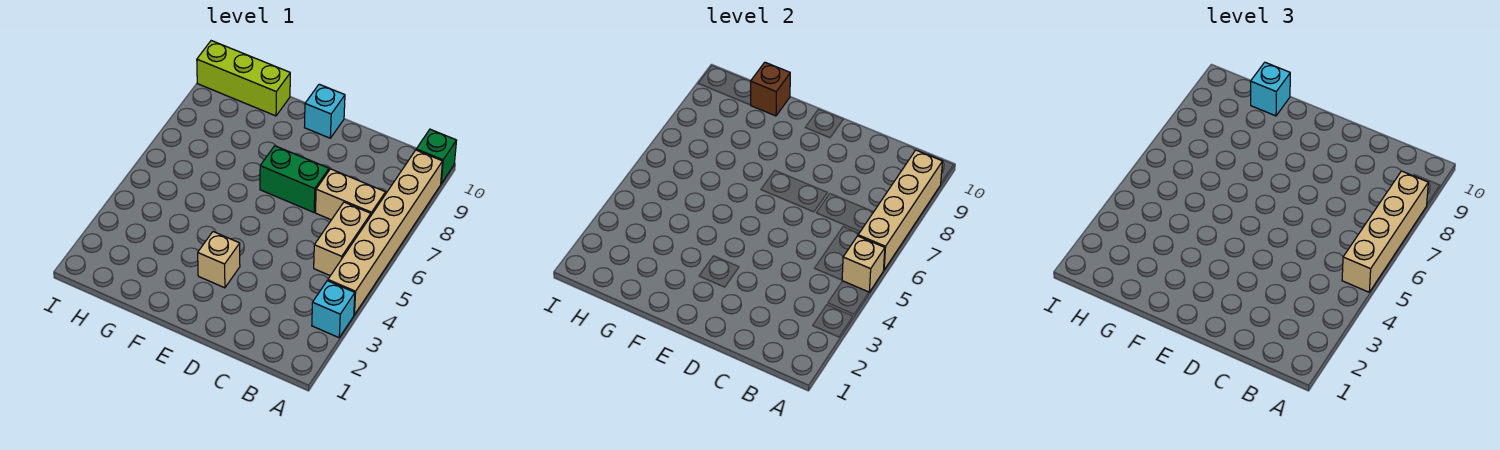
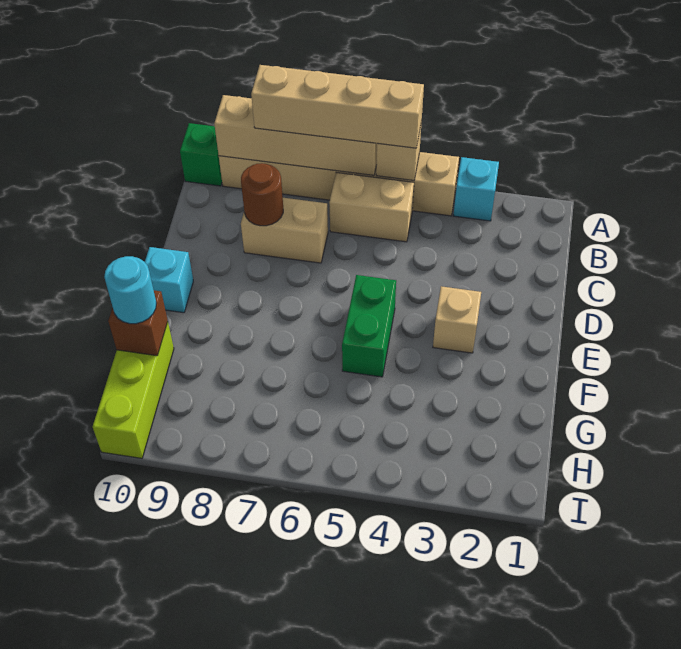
tan 1x2 brick [315,169,386,220] -> tan 1x2 brick turned to [241,198,328,263]
none -> brown 1x1 round brick [241,163,283,226]
green 1x2 brick [260,146,329,212] -> green 1x2 brick moved to [342,275,396,377]
cyan 1x1 brick [1251,62,1290,116] -> cyan 1x1 round brick [104,256,156,324]

